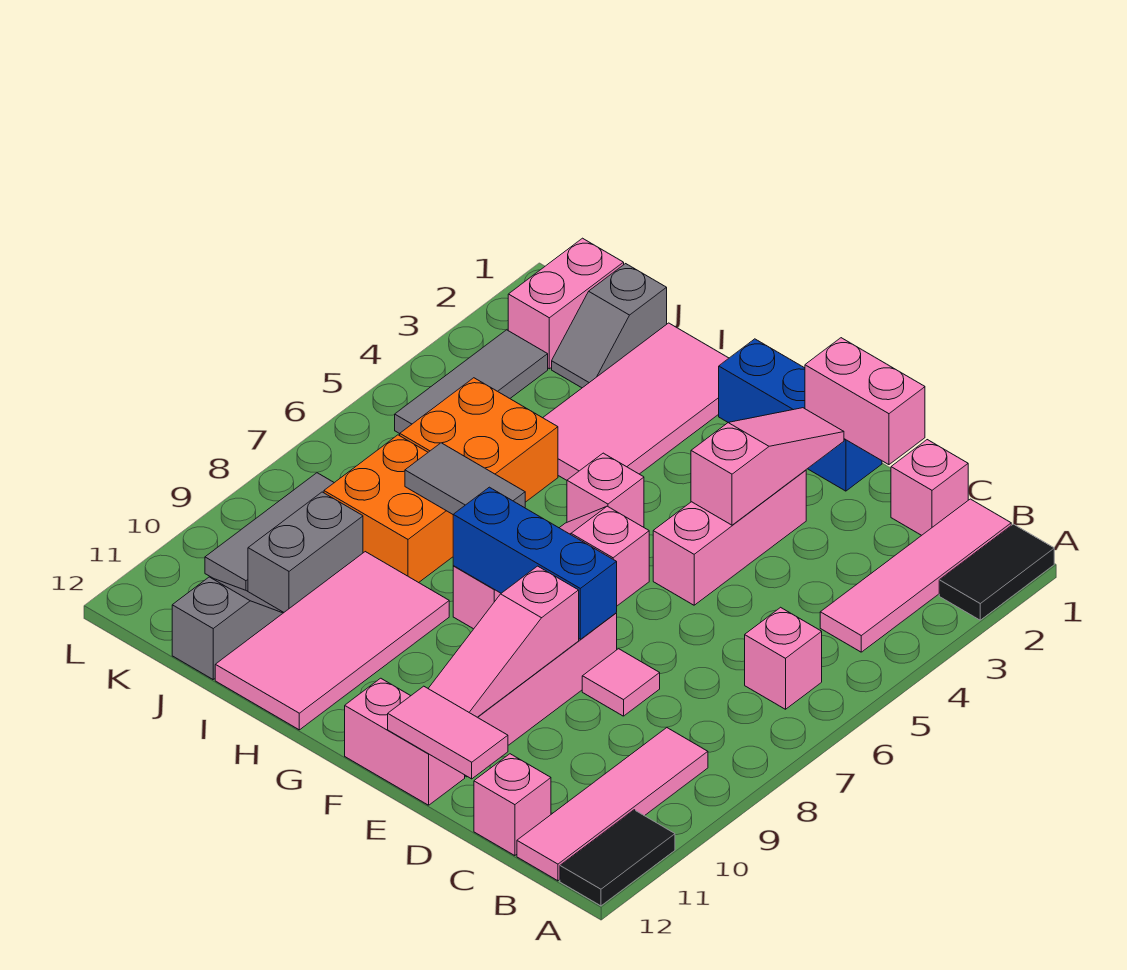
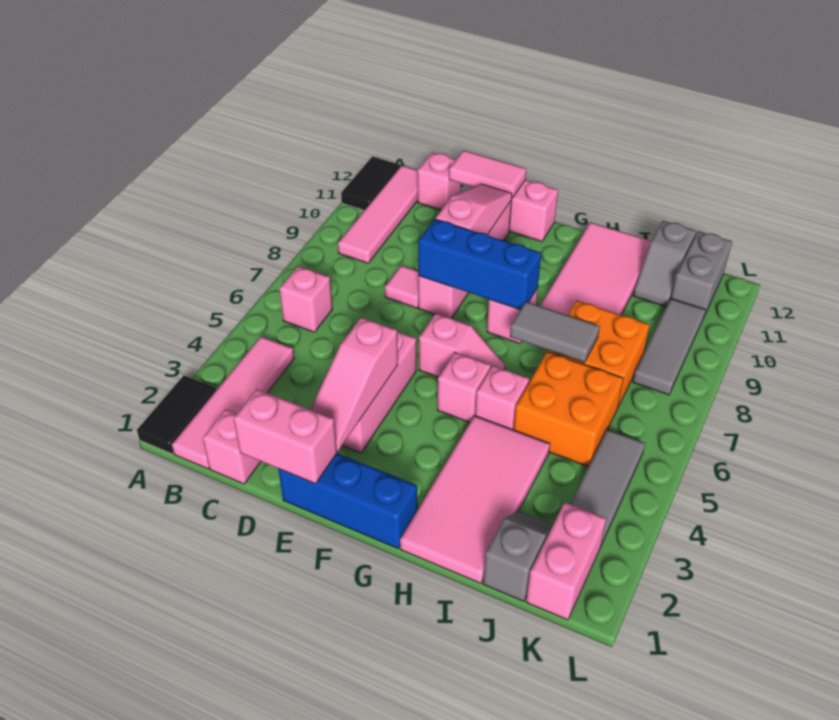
none -> pink 1x1 brick [475,366,529,430]
grey 1x2 brick [248,492,363,612] -> grey 1x2 brick moved to [671,231,732,316]

